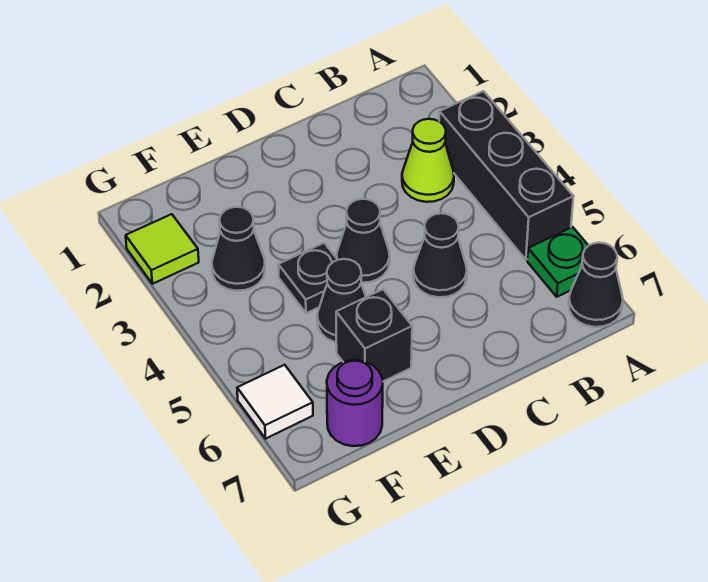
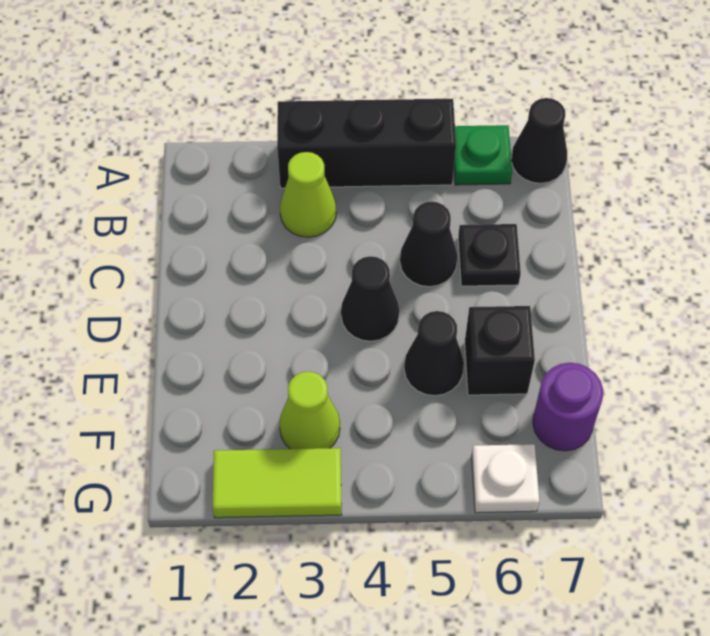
black 1x1 plate [278,243,337,313] -> black 1x1 plate moved to [458,224,521,286]
black 1x1 cone [212,207,265,291] -> lime 1x1 cone [279,372,340,449]
lime 1x1 tile [126,214,199,284] -> lime 1x2 tile [212,448,342,518]
white 1x1 tile [237,365,313,439] -> white 1x1 plate [472,444,539,513]

